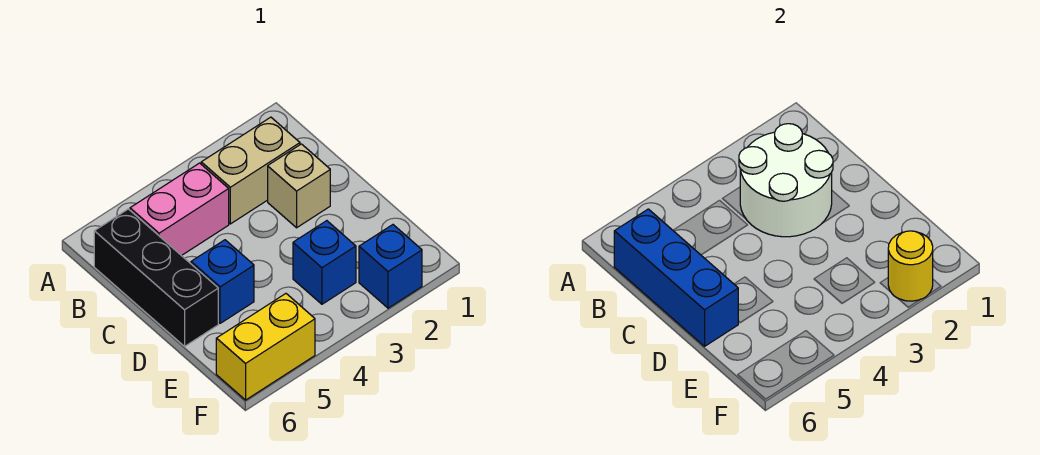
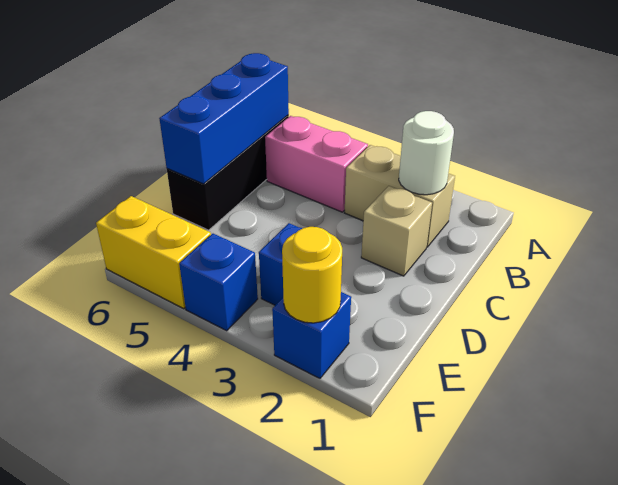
white 2x2 round brick [739,124,833,237] -> white 1x1 round brick [399,111,454,195]
blue 1x1 brick [191,240,254,323] -> blue 1x1 brick moved to [179,234,258,331]

